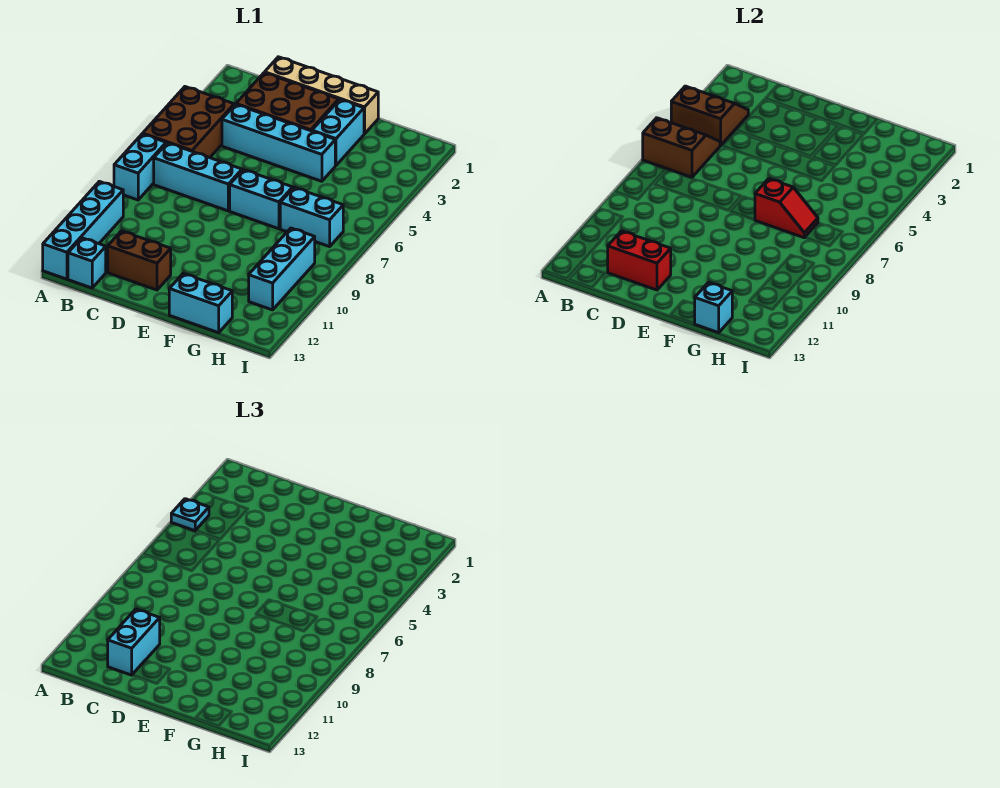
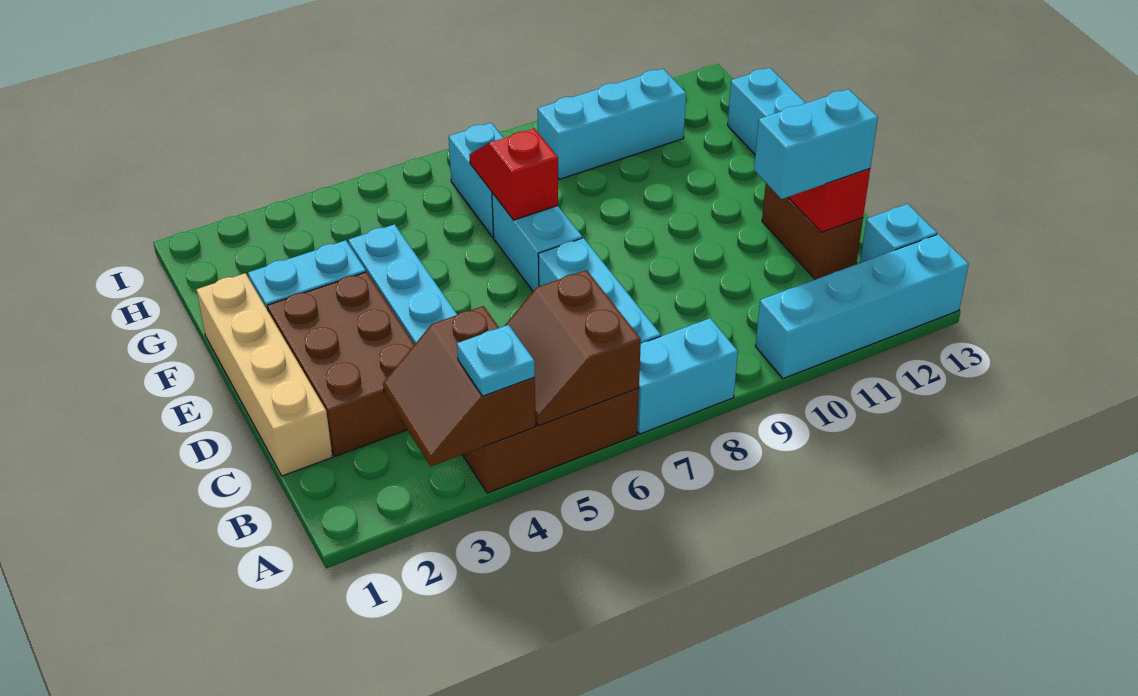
cyan 1x1 brick [695,282,732,333] -> none

